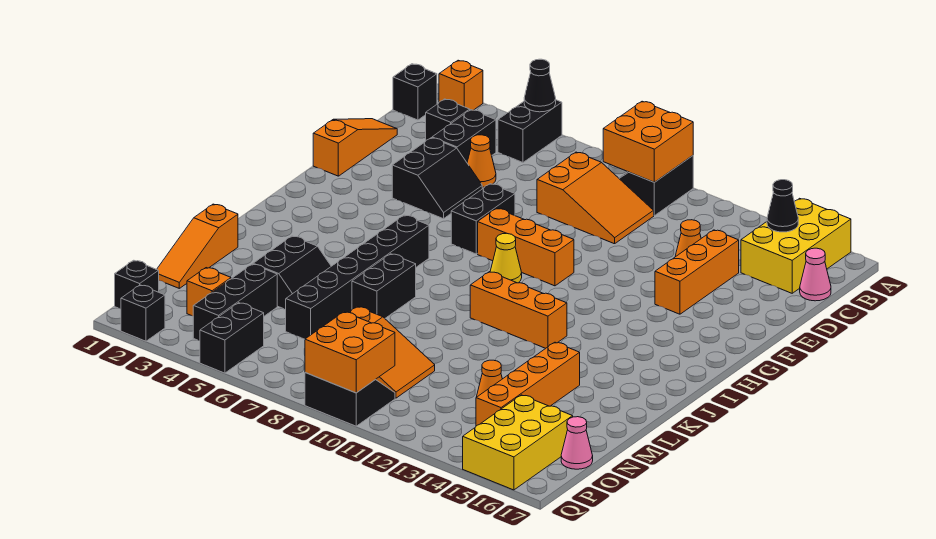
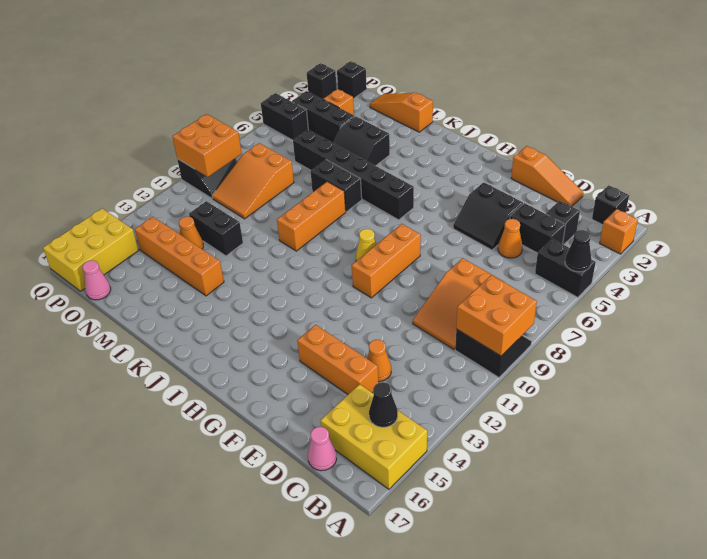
black 1x2 brick [451,184,515,254] -> black 1x2 brick moved to [189,201,243,256]
orange 1x3 brick [470,272,567,348] -> orange 1x3 brick moved to [277,182,346,251]
yellow 2x3 brick [463,395,573,490] -> yellow 2x3 brick turned to [43,208,139,291]

